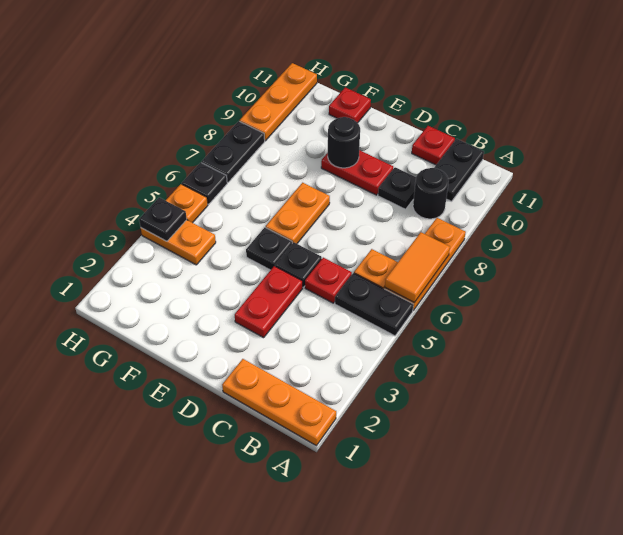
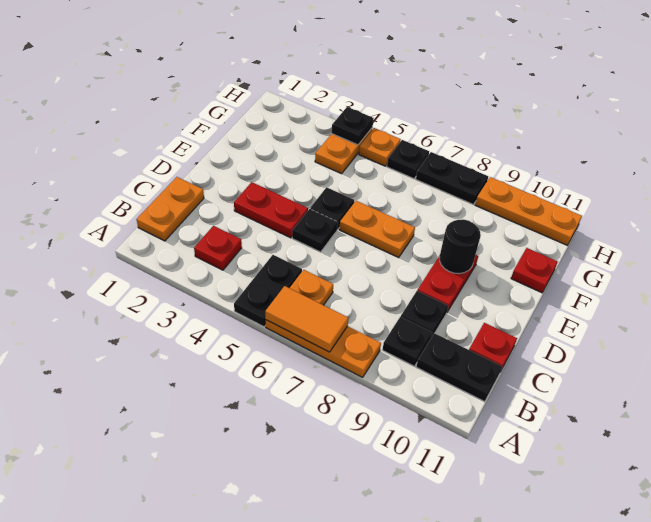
orange 1x3 plate [222,359,336,446] -> orange 1x2 plate [136,177,204,241]
black 1x1 round brick [413,168,449,219] -> black 1x1 plate [382,317,432,366]
red 1x1 plate [305,258,352,303] -> red 1x1 plate moved to [194,226,242,270]

